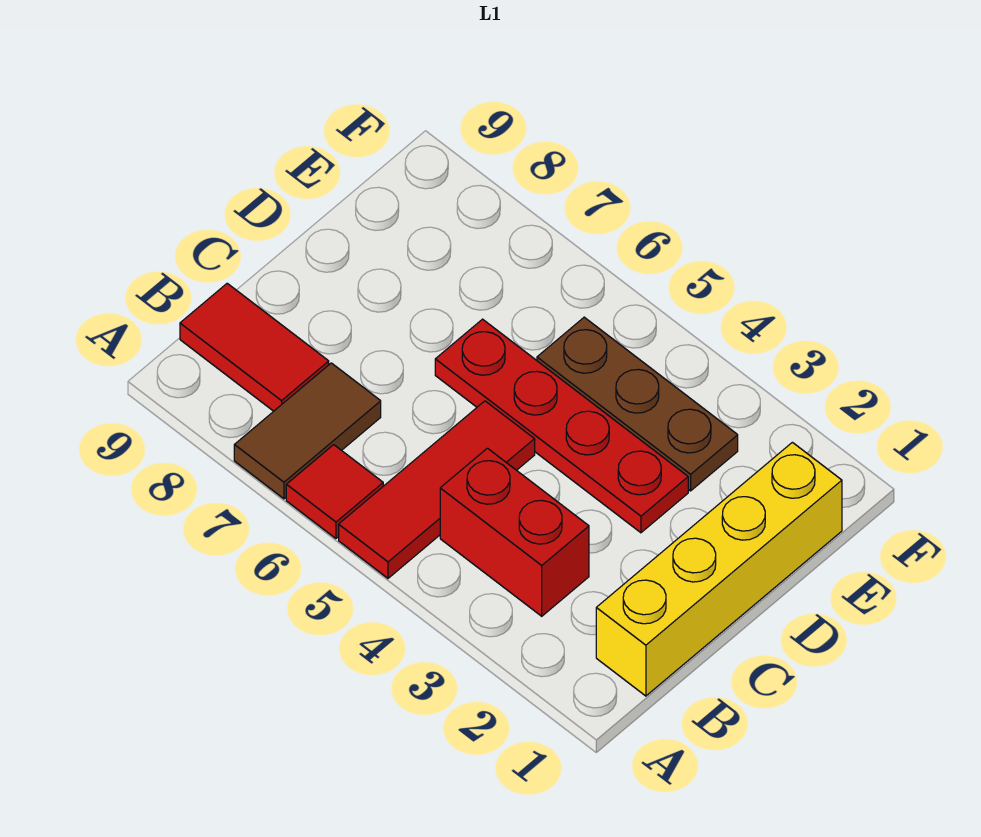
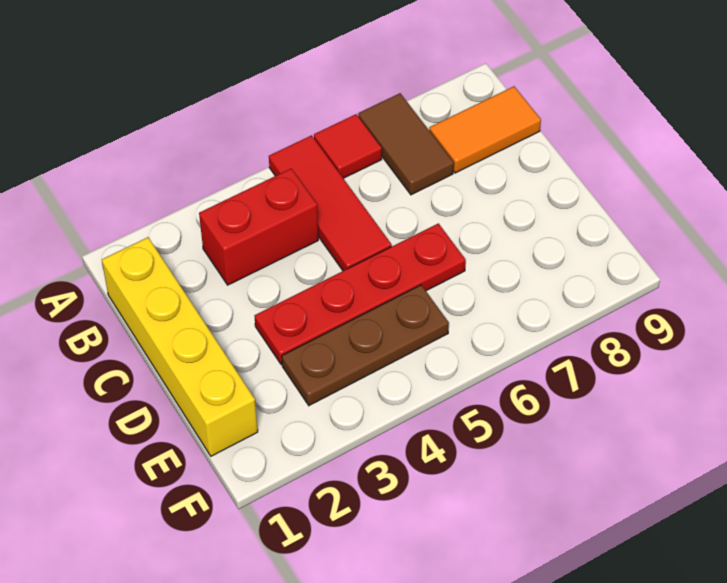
red 1x2 tile [180,283,329,411] -> orange 1x2 tile [429,86,541,173]

